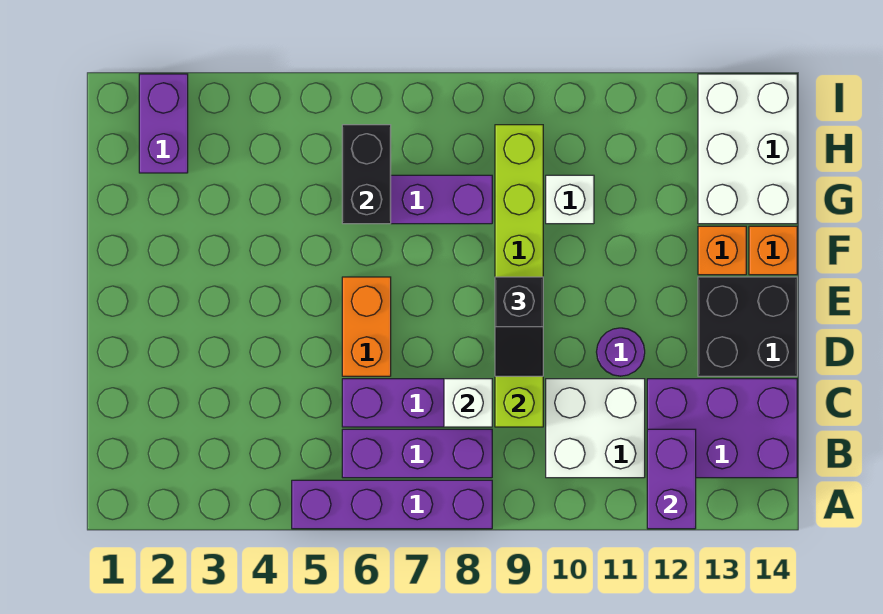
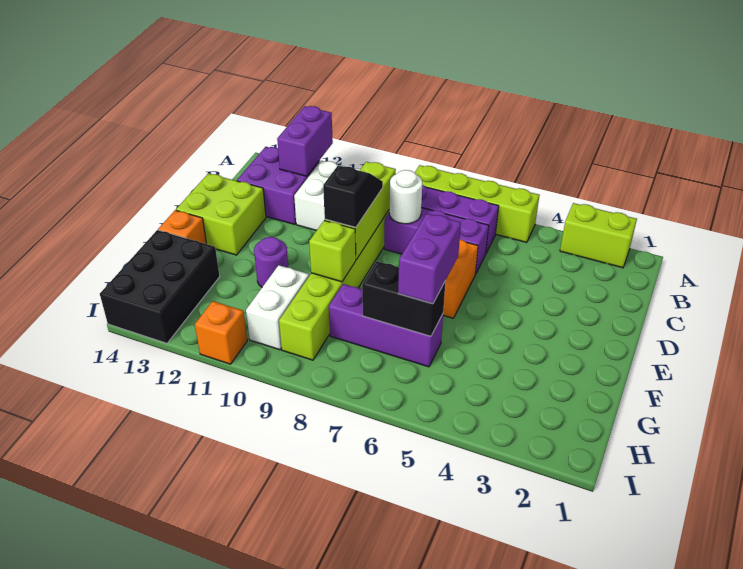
none -> lime 1x2 brick [560,203,637,268]
purple 1x4 brick [292,480,492,529] -> lime 1x4 brick [415,165,540,242]
purple 2x3 brick [647,379,797,478] -> purple 2x2 brick [237,147,320,224]
white 1x1 brick [444,379,492,427] -> white 1x1 round brick [389,170,422,224]
purple 1x1 round brick [597,328,645,376] -> purple 1x1 round brick moved to [254,237,288,287]
black 2x2 brick [698,277,797,376] -> lime 2x2 brick [176,173,266,255]
none -> lime 1x1 brick [309,220,356,282]
orange 1x1 brick [698,226,746,275] -> orange 1x1 brick moved to [195,301,247,364]
black 1x2 brick [342,125,391,224] -> black 1x2 brick turned to [362,261,446,336]
white 1x1 brick [546,175,594,224] -> white 1x2 brick [246,265,309,350]
white 2x3 brick [698,74,797,224] -> black 2x3 brick [100,230,220,343]
purple 1x2 brick [139,74,188,173] -> purple 1x2 brick moved to [398,213,461,304]

